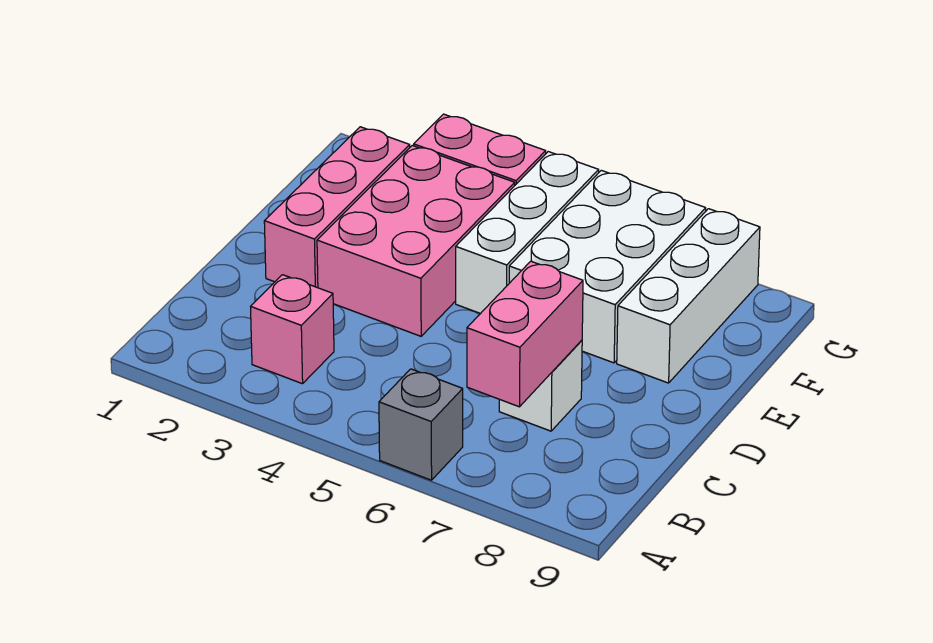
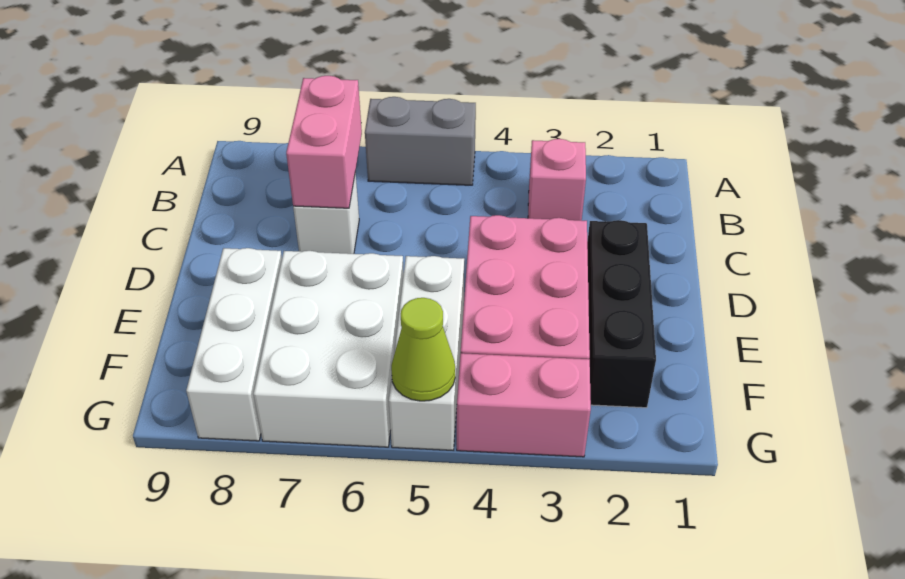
grey 1x1 brick [379,369,463,480] -> grey 1x2 brick [365,97,476,185]
pink 1x3 brick [264,127,410,288] -> black 1x3 brick [587,220,656,408]
none -> lime 1x1 cone [391,298,455,401]

